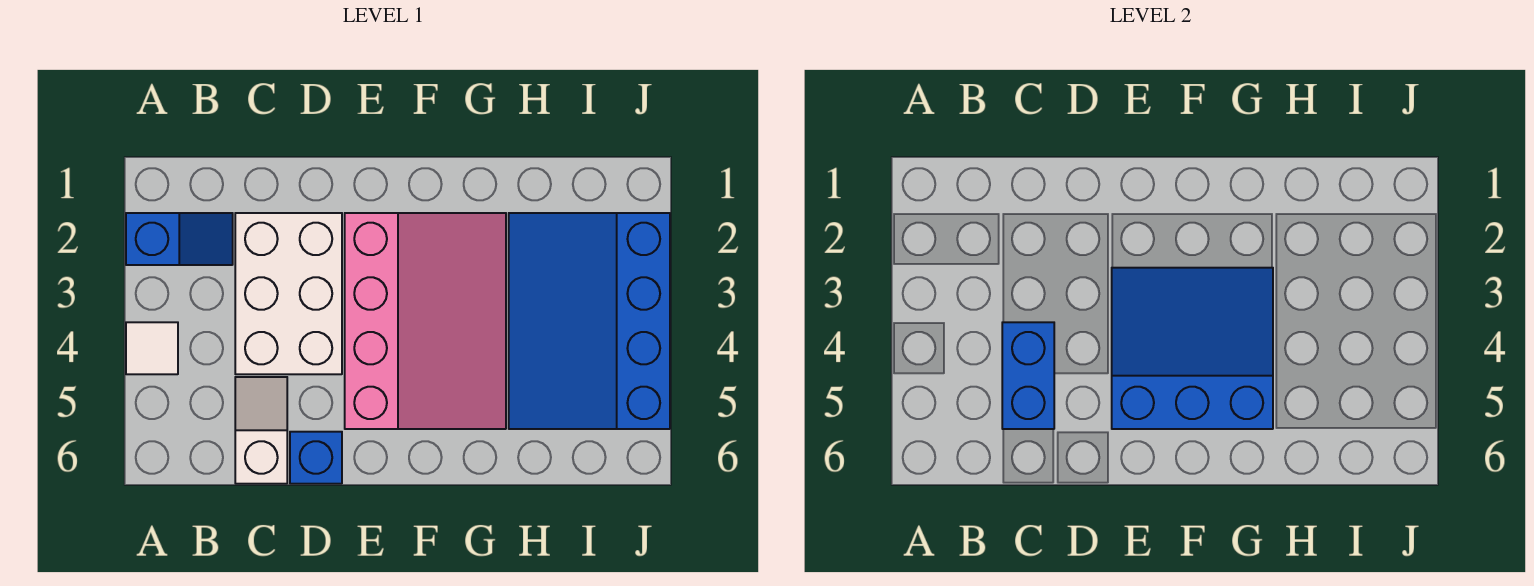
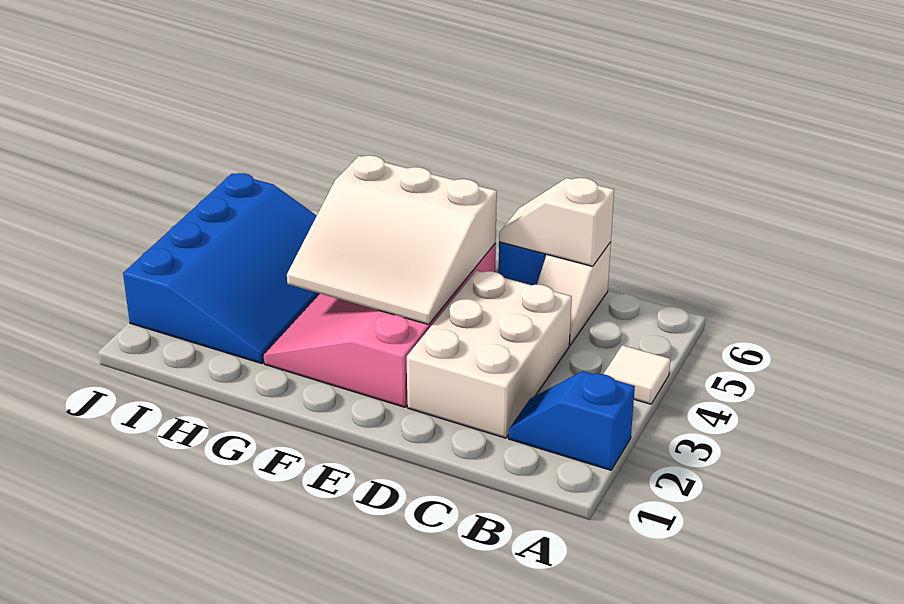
blue 1x2 brick [1002,322,1054,429] -> none
none -> white 1x2 slope [499,178,614,266]
blue 3x3 slope [1112,268,1273,429] -> white 3x3 slope [287,155,497,325]

